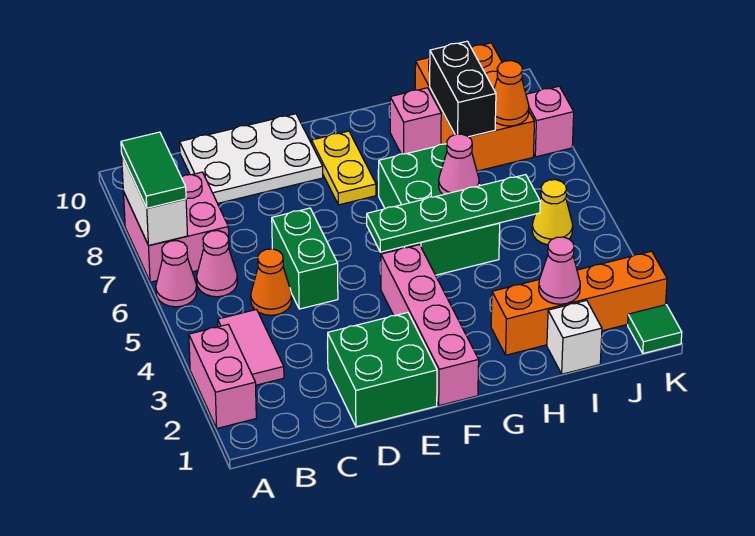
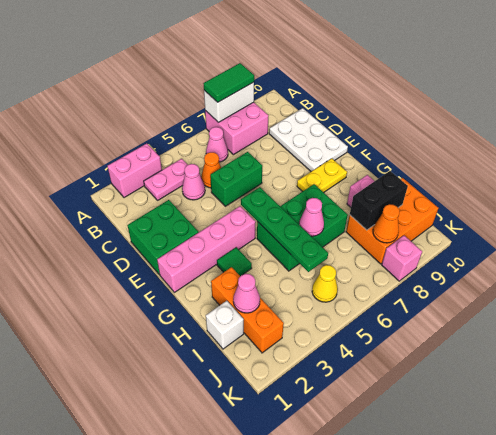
pink 1x1 cone [156,241,197,307] -> pink 1x1 cone moved to [182,164,205,200]
pink 1x2 tile [218,310,284,385] -> pink 1x2 plate [144,159,188,200]
orange 1x4 brick [491,251,667,355] -> orange 1x3 brick [211,267,284,353]
green 1x1 tile [628,305,682,353] -> green 1x1 tile moved to [217,247,252,276]

